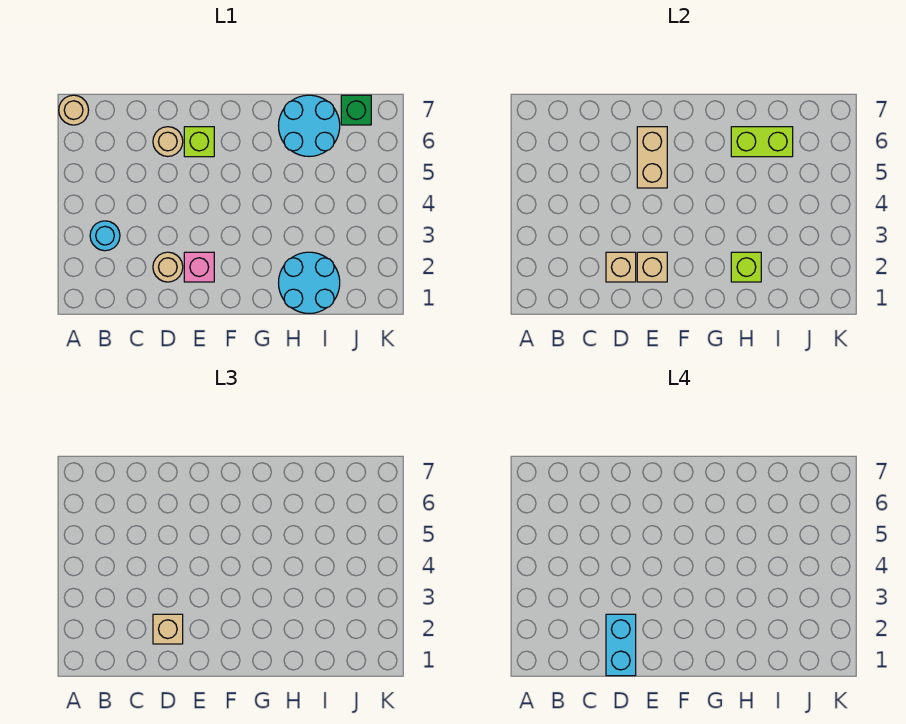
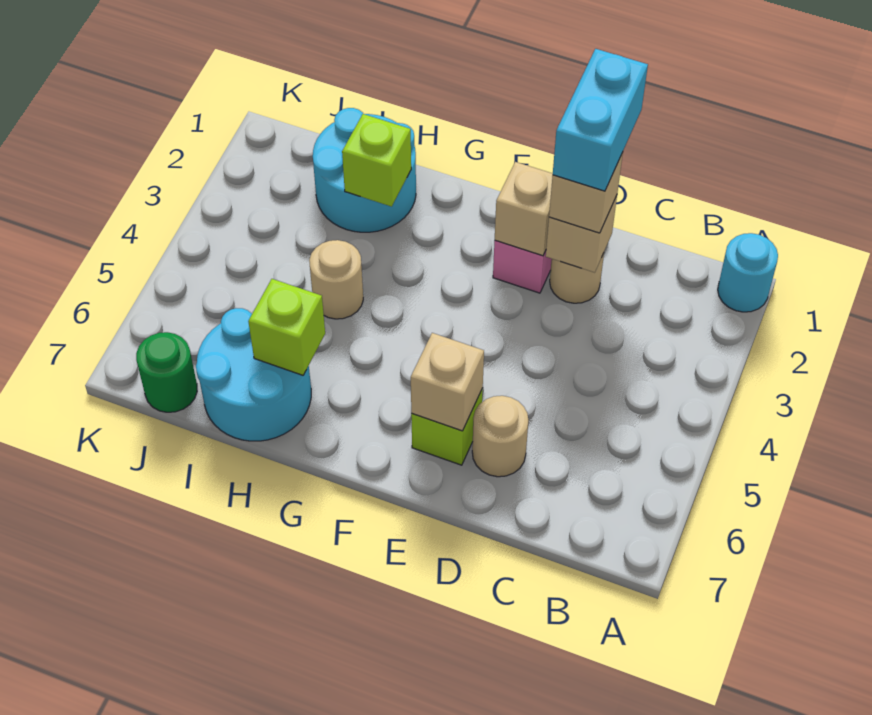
tan 1x1 round brick [59,95,89,125] -> tan 1x1 round brick moved to [309,240,363,319]
cyan 1x1 round brick [90,221,120,251] -> cyan 1x1 round brick moved to [718,233,778,312]
tan 1x2 brick [637,127,667,188] -> tan 1x1 brick [411,333,484,431]
lime 1x2 brick [731,127,793,157] -> lime 1x1 brick [248,279,325,375]
green 1x1 brick [341,95,371,125] -> green 1x1 round brick [136,332,197,412]

